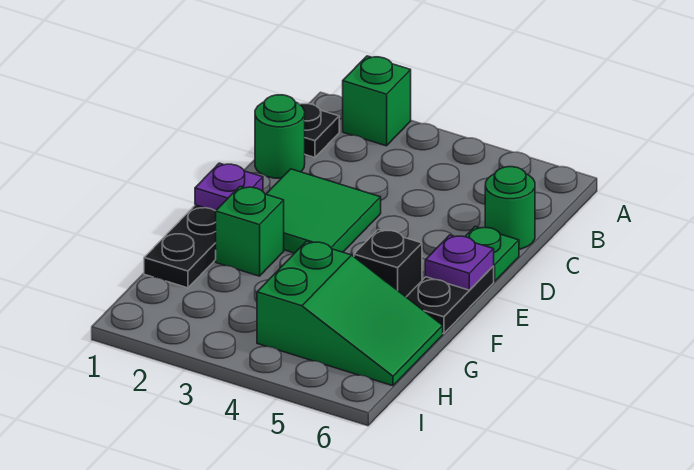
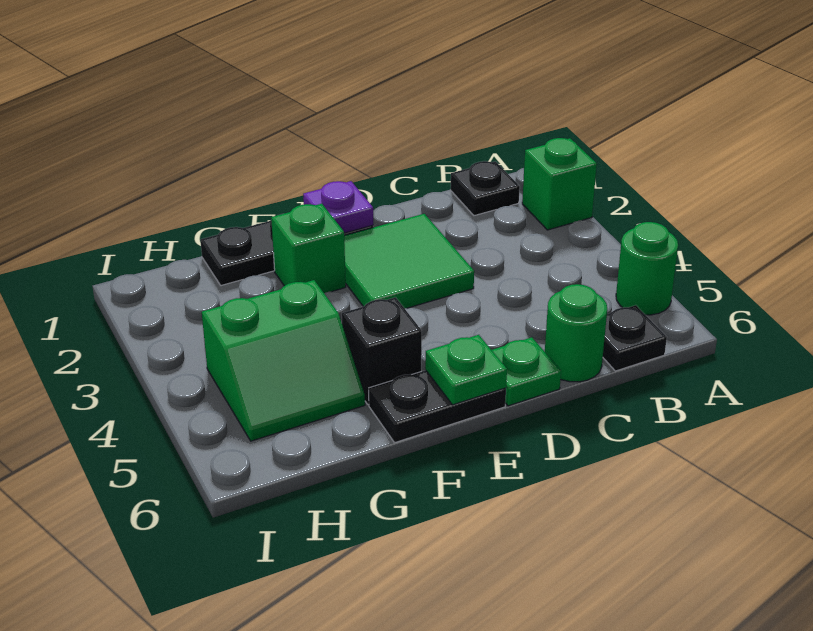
none -> black 1x1 plate [603,305,667,371]
green 1x1 round brick [255,95,305,178] -> green 1x1 round brick moved to [616,222,678,315]
purple 1x1 plate [425,235,494,290] -> green 1x1 plate [425,335,507,405]
green 2x3 slope [257,241,443,386] -> green 2x2 slope [202,280,365,441]

